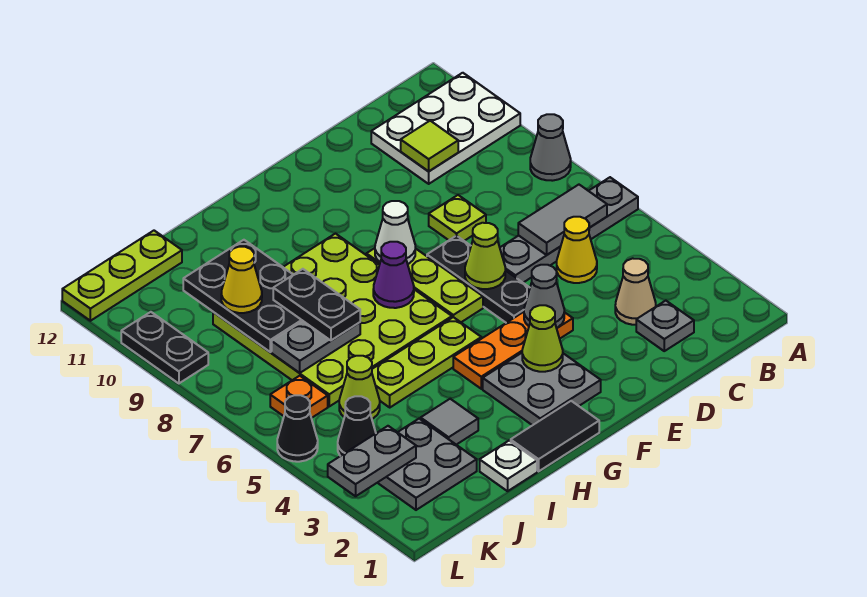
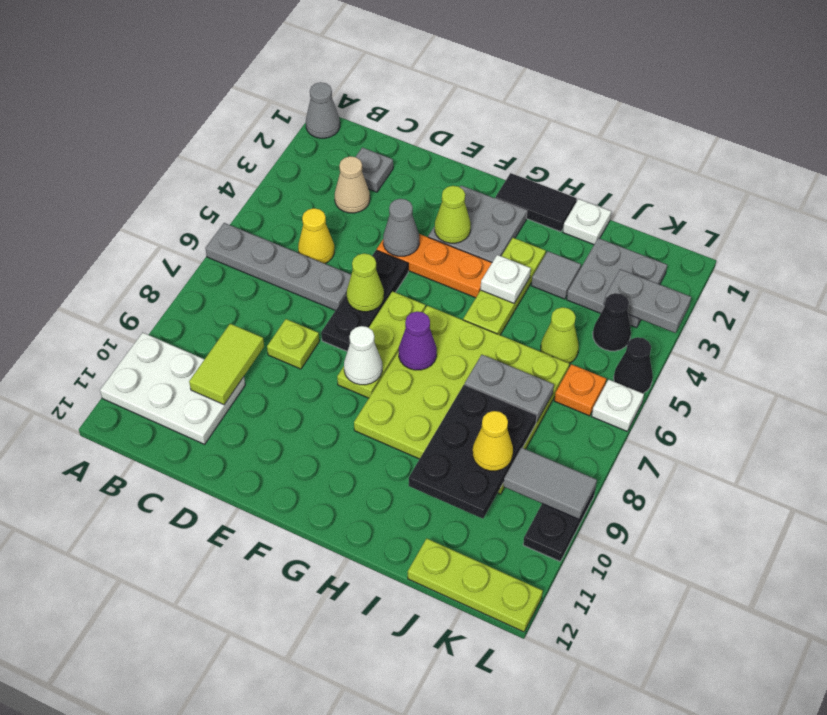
grey 1x1 cone [530,114,571,181] -> grey 1x1 cone moved to [306,82,340,138]
grey 1x2 tile [518,185,607,255] -> grey 1x2 tile moved to [503,447,597,519]
lime 1x1 tile [401,121,458,171] -> lime 1x2 tile [189,324,264,405]
lime 1x3 plate [372,317,481,407] -> lime 1x3 plate turned to [463,238,546,335]
none -> white 1x1 plate [481,255,531,303]
black 1x2 plate [273,269,360,340] -> none
none -> white 1x1 plate [592,379,644,431]

